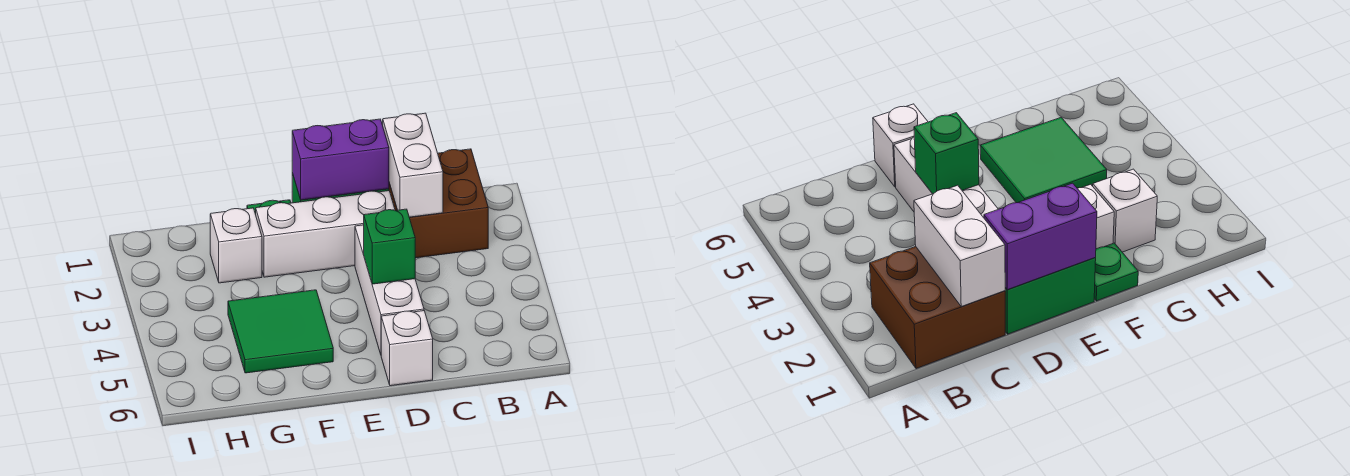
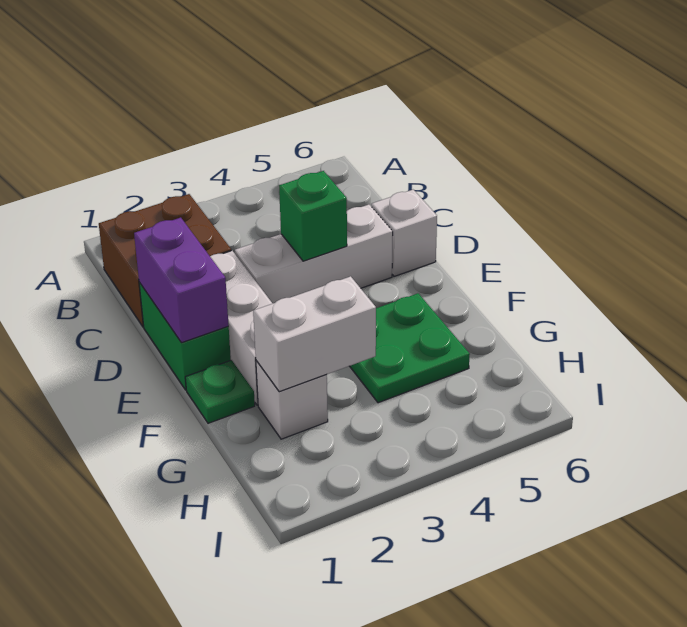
white 1x2 brick [383,113,443,217] -> white 1x2 brick moved to [253,276,376,392]
green 2x2 tile [228,290,333,373] -> green 2x2 plate [350,293,470,403]

